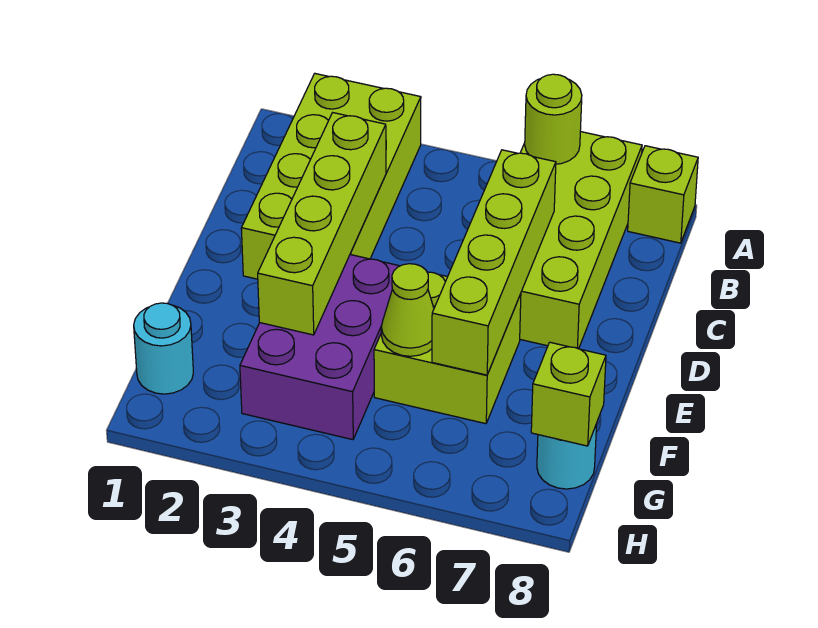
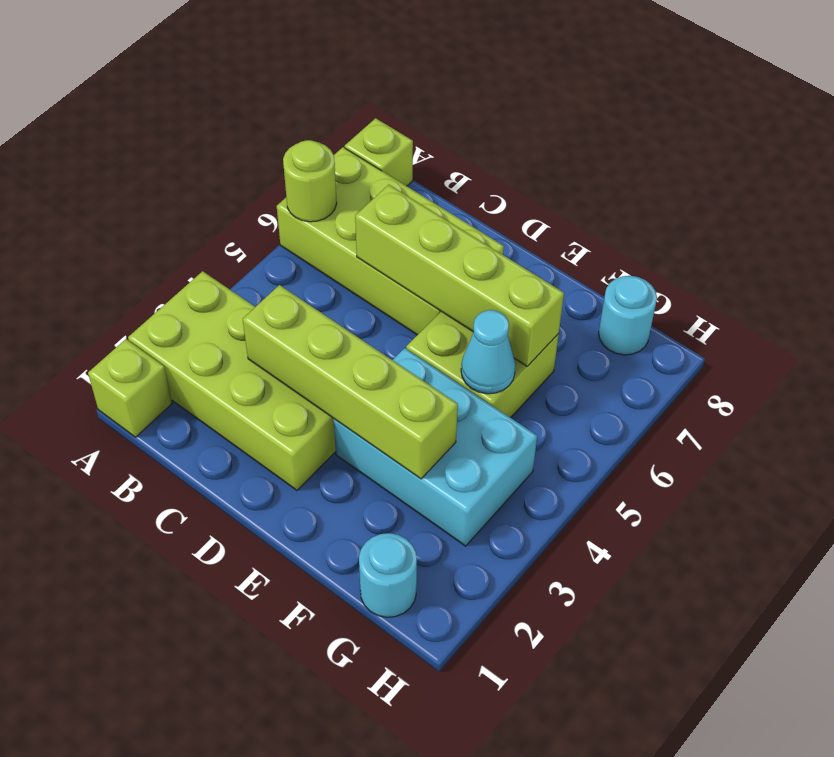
purple 2x3 brick [240,255,399,440] -> cyan 2x3 brick [334,348,537,546]
lime 1x1 cone [381,264,434,356] -> cyan 1x1 cone [461,310,515,394]
lime 1x1 brick [531,342,606,446] -> lime 1x1 brick moved to [88,339,172,437]

